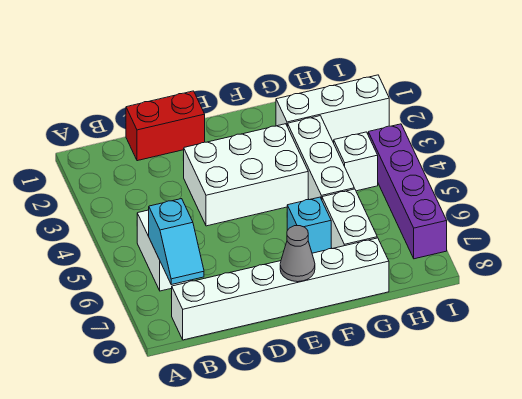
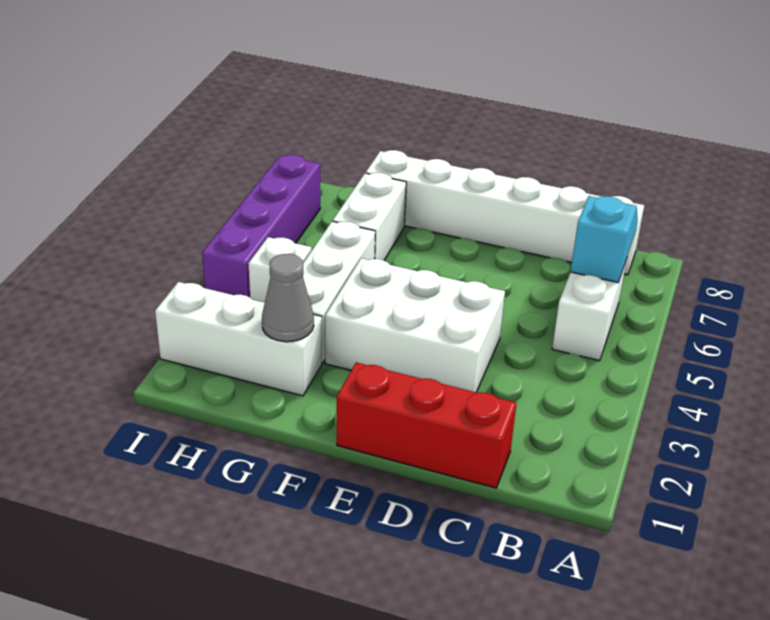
red 1x2 brick [126,91,205,161] -> red 1x3 brick [337,363,516,488]
grey 1x1 cone [280,226,315,282] -> grey 1x1 cone moved to [262,254,314,342]
cyan 1x1 brick [287,197,331,253] -> none

